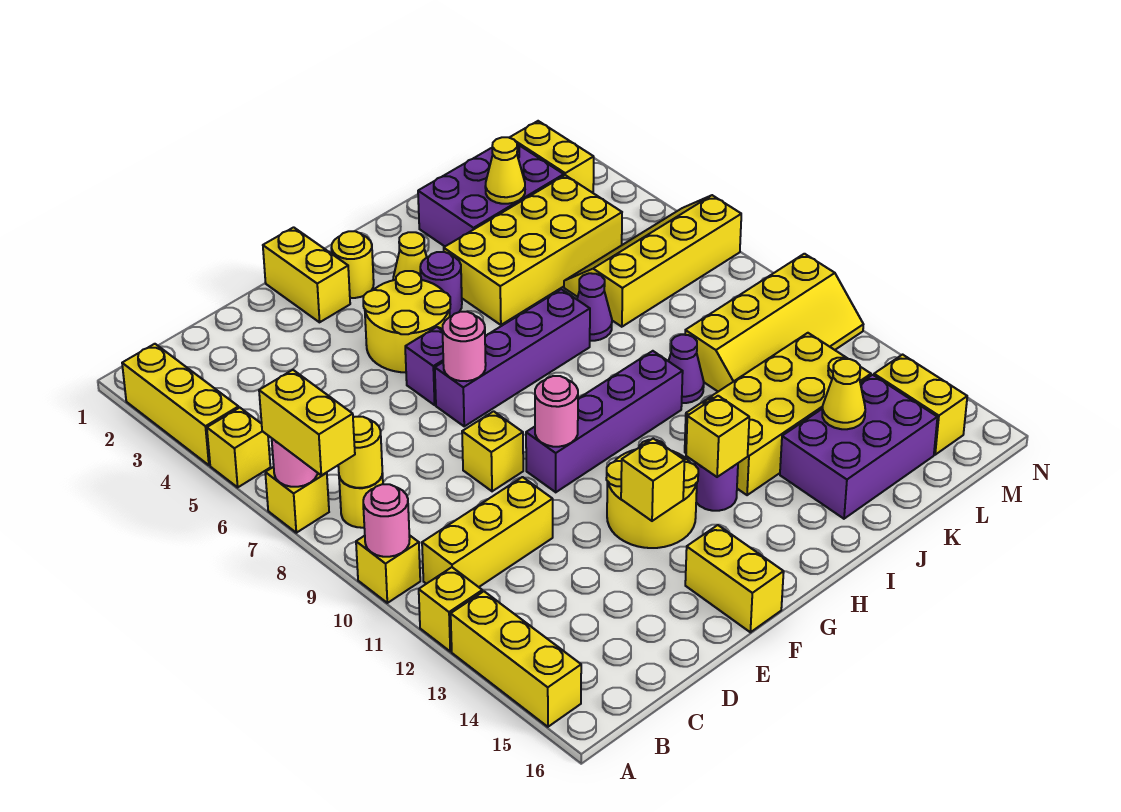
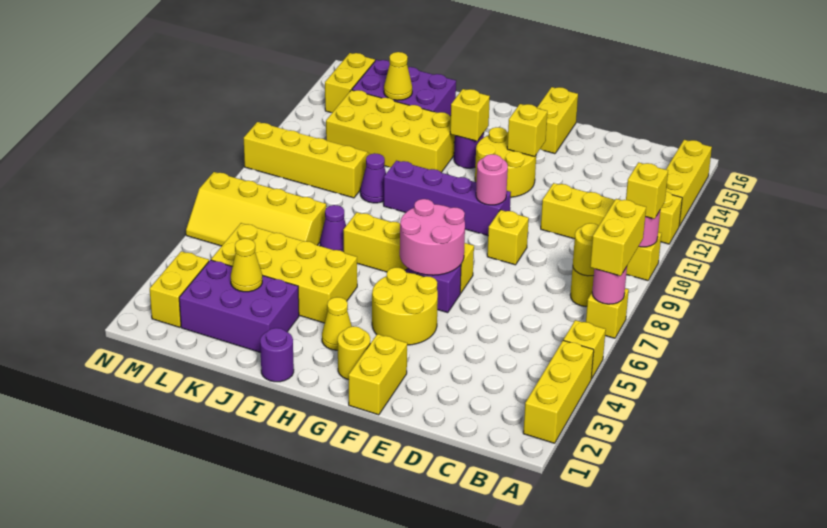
none -> yellow 1x1 brick [626,163,668,219]
purple 1x4 brick [435,289,590,426] -> yellow 1x4 brick [343,212,474,293]
pink 1x1 round brick [442,312,486,381] -> pink 2x2 round brick [400,199,465,275]
purple 1x1 round brick [420,252,462,317] -> purple 1x1 round brick moved to [260,328,294,382]

